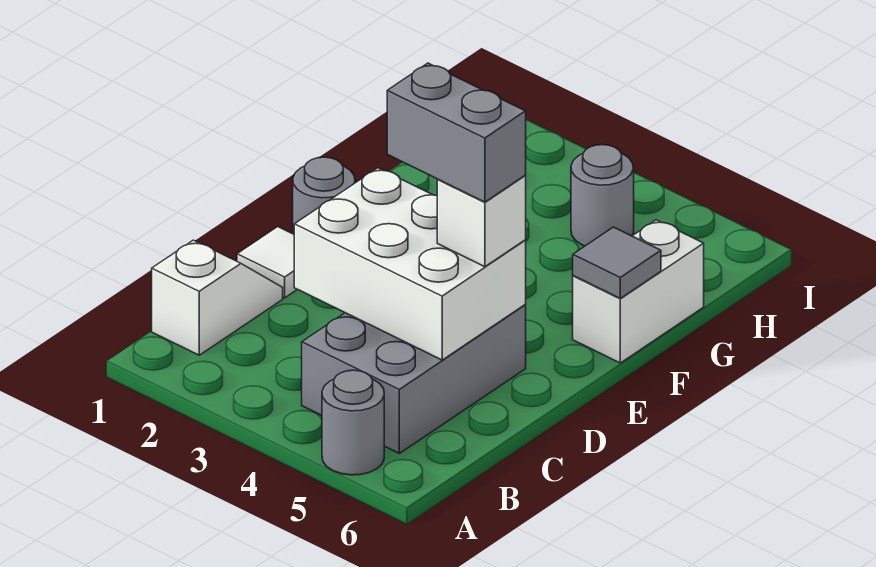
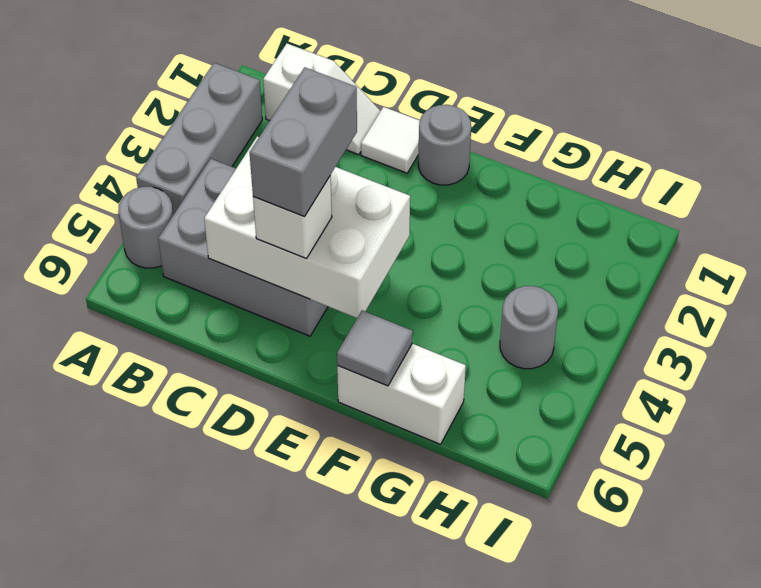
none -> grey 1x3 brick [136,63,262,215]
white 2x3 brick [294,168,526,360] -> white 2x3 brick turned to [204,137,410,318]

